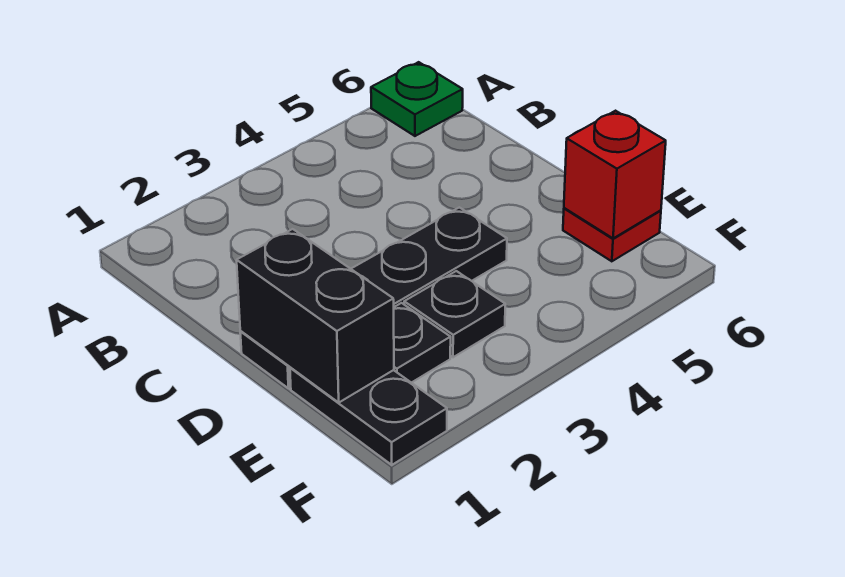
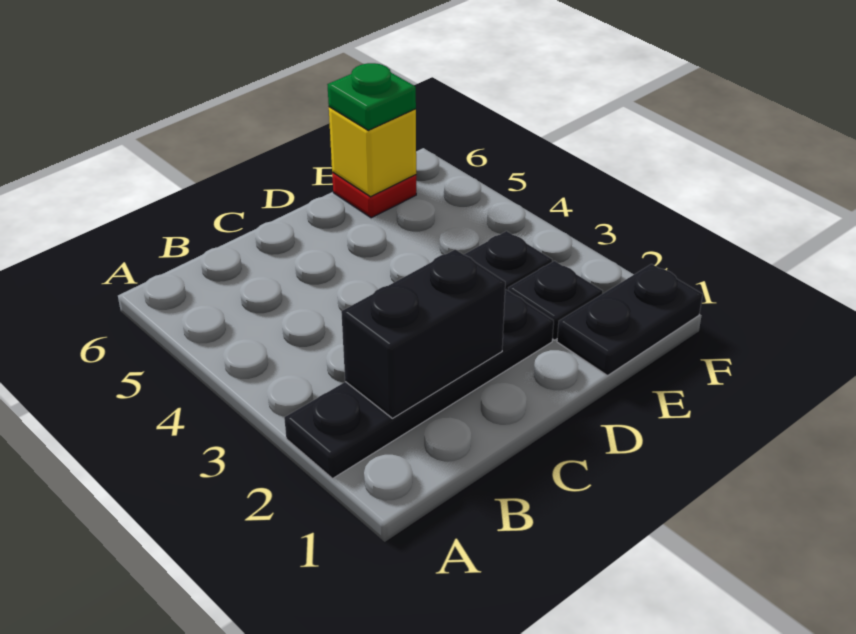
green 1x1 plate [371,62,463,136] -> green 1x1 plate moved to [327,63,416,130]
black 1x4 plate [240,207,507,388] -> black 1x4 plate turned to [284,289,554,479]
black 1x2 brick [237,229,394,402] -> black 1x2 brick moved to [341,249,505,418]
red 1x1 brick [564,111,666,238] -> yellow 1x1 brick [329,107,416,197]

